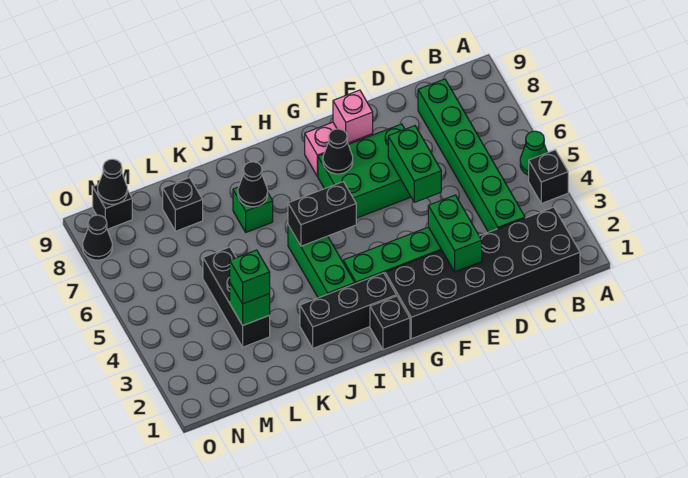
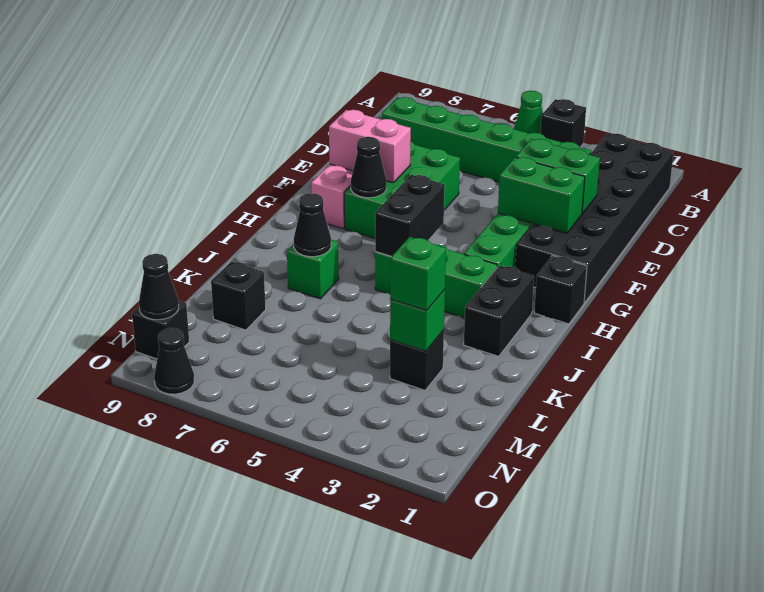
green 1x2 brick [388,126,441,202] -> green 1x2 brick moved to [498,157,585,233]
pink 1x1 brick [333,90,373,143] -> pink 1x2 brick [329,110,411,183]
black 1x3 brick [300,273,396,348] -> black 1x2 brick [464,265,534,356]
black 1x3 brick [203,247,270,347] -> black 1x1 brick [390,330,444,390]

